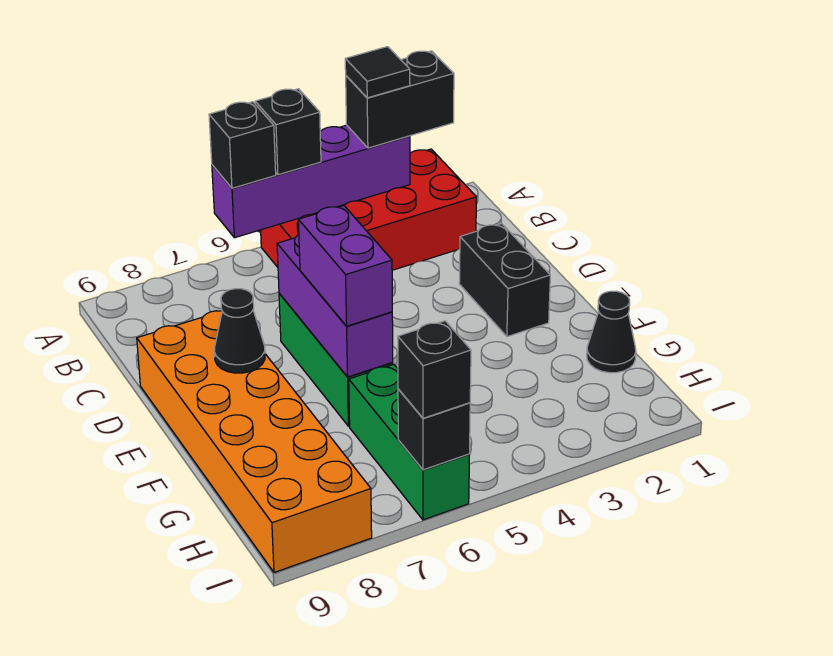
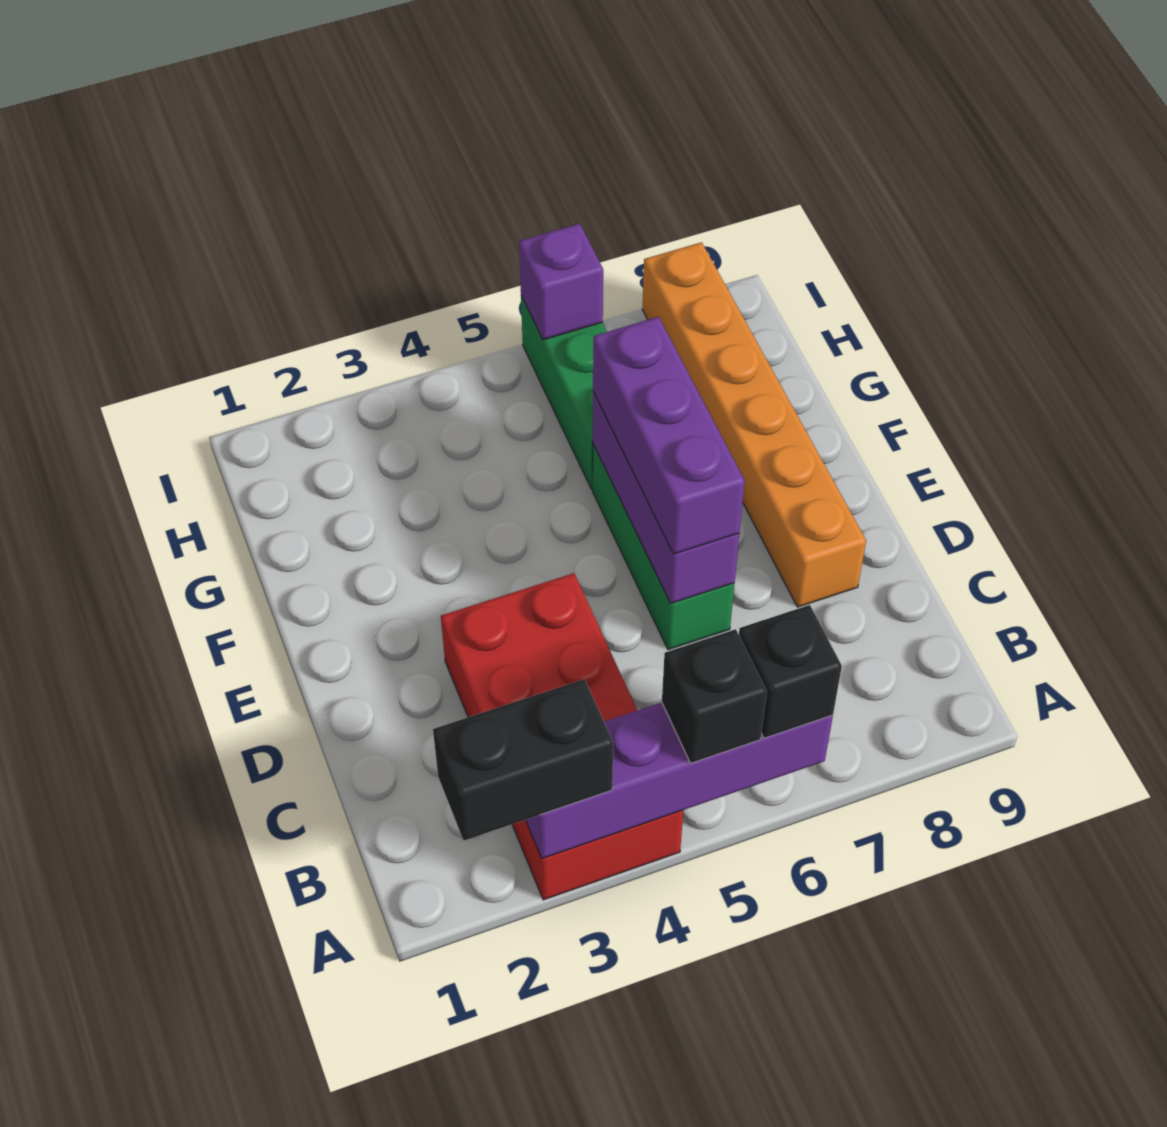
red 2x4 brick [261,149,476,270] -> red 2x4 brick turned to [441,573,683,900]
black 1x1 tile [345,47,410,98] -> none
black 1x2 brick [459,224,550,337] -> none
orange 2x6 brick [137,311,372,572] -> orange 1x6 brick [642,242,866,607]
purple 1x2 brick [298,206,392,326] -> purple 1x3 brick [593,317,745,554]
black 1x1 cone [214,289,265,373] -> none
black 1x1 cone [587,291,636,373] -> none
black 1x1 brick [398,389,470,470] -> purple 1x1 brick [519,224,603,340]
black 1x1 brick [398,321,471,418] -> none

